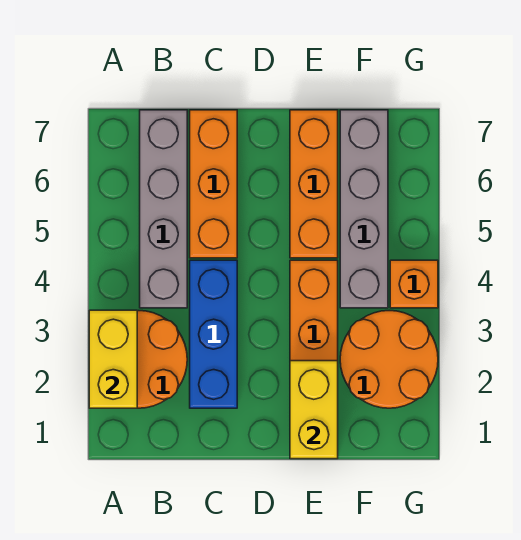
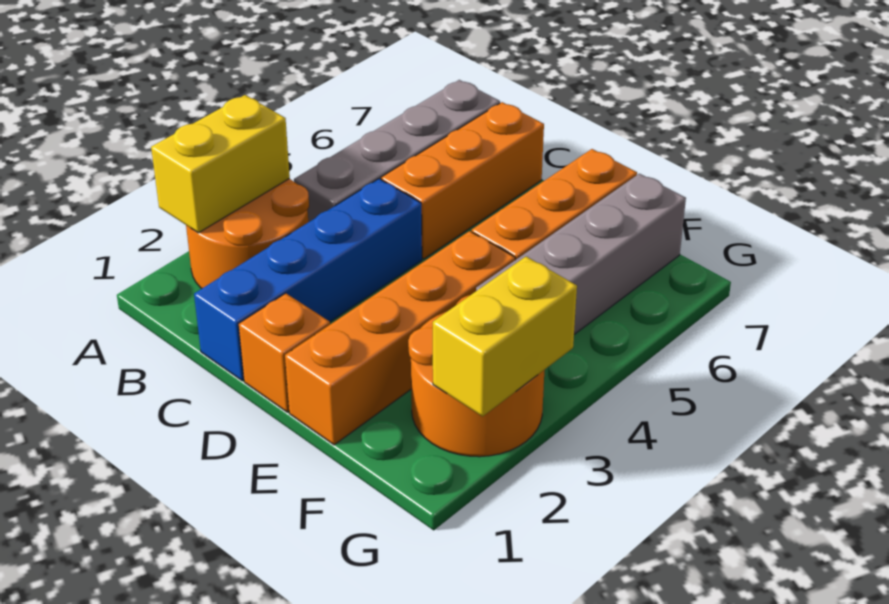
blue 1x3 brick [190,260,237,408] -> blue 1x4 brick [194,179,422,381]
yellow 1x2 brick [290,361,338,459] -> yellow 1x2 brick moved to [433,256,577,417]
orange 1x1 brick [390,260,438,308] -> orange 1x1 brick moved to [239,293,330,412]

